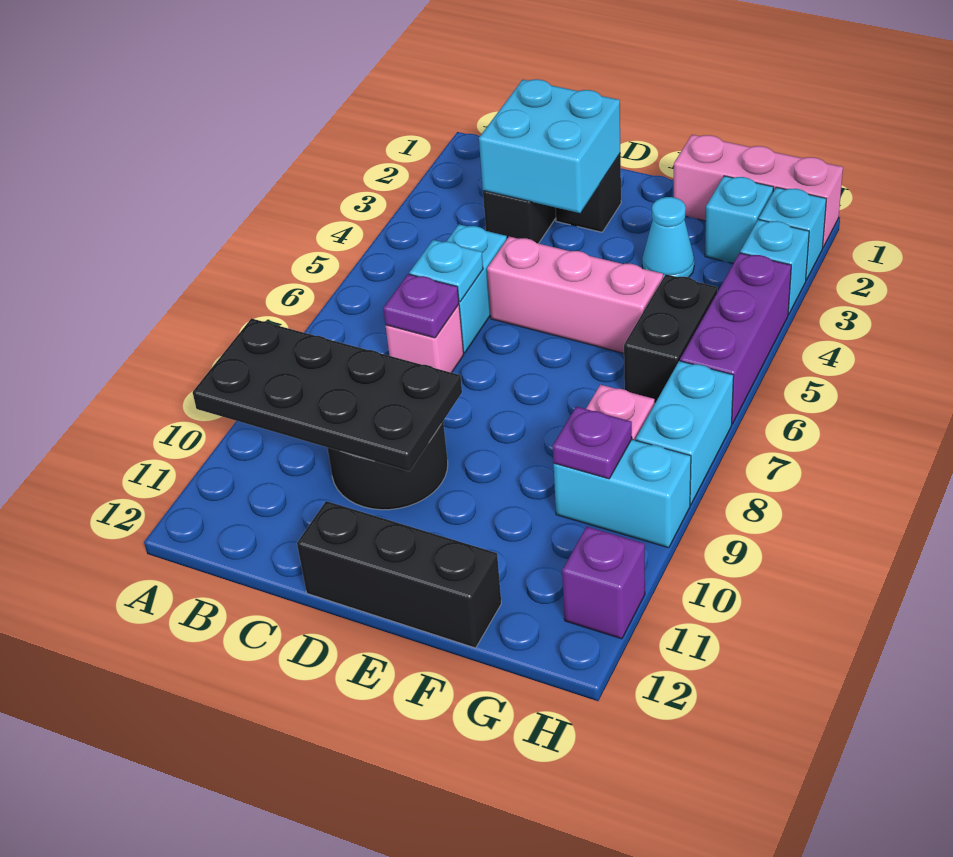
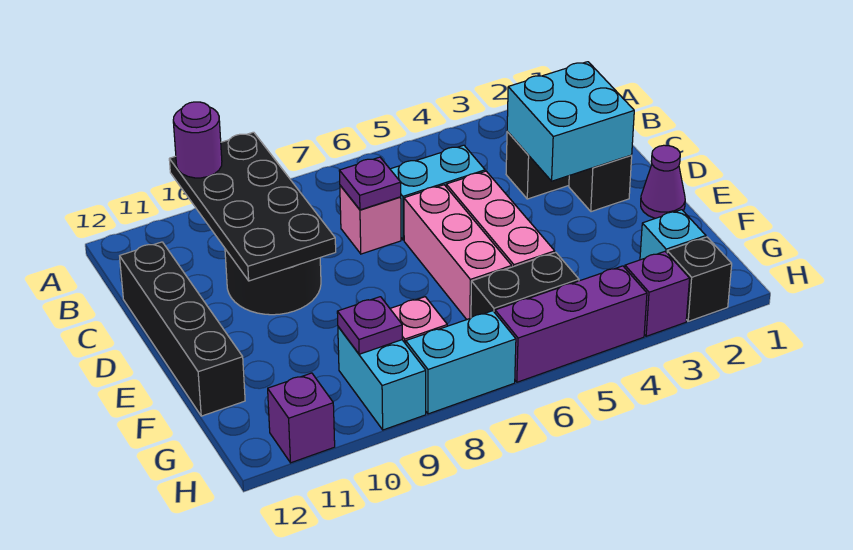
none -> purple 1x1 round brick [173,102,222,178]
cyan 1x1 plate [409,240,483,302] -> none
black 1x3 brick [297,501,501,648] -> black 1x4 brick [120,242,245,416]
none -> purple 1x1 cone [641,145,685,218]
pink 1x3 brick [674,135,843,247] -> pink 1x3 brick moved to [404,185,512,319]
cyan 1x1 cone [642,197,694,278] -> none
cyan 1x1 brick [759,187,826,280] -> black 1x1 brick [667,237,732,321]
cyan 1x1 brick [740,220,809,315] -> purple 1x1 brick [625,252,690,336]

